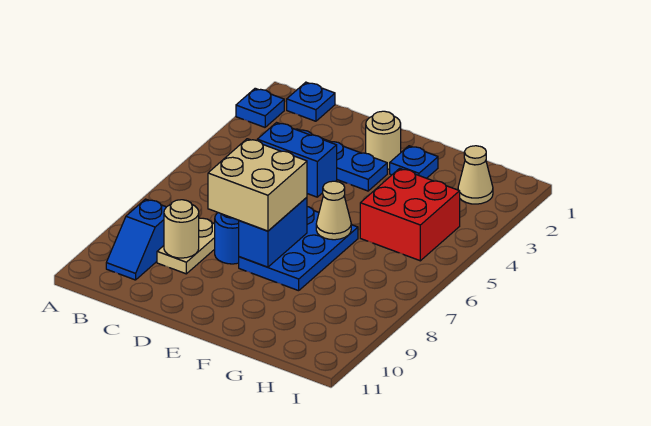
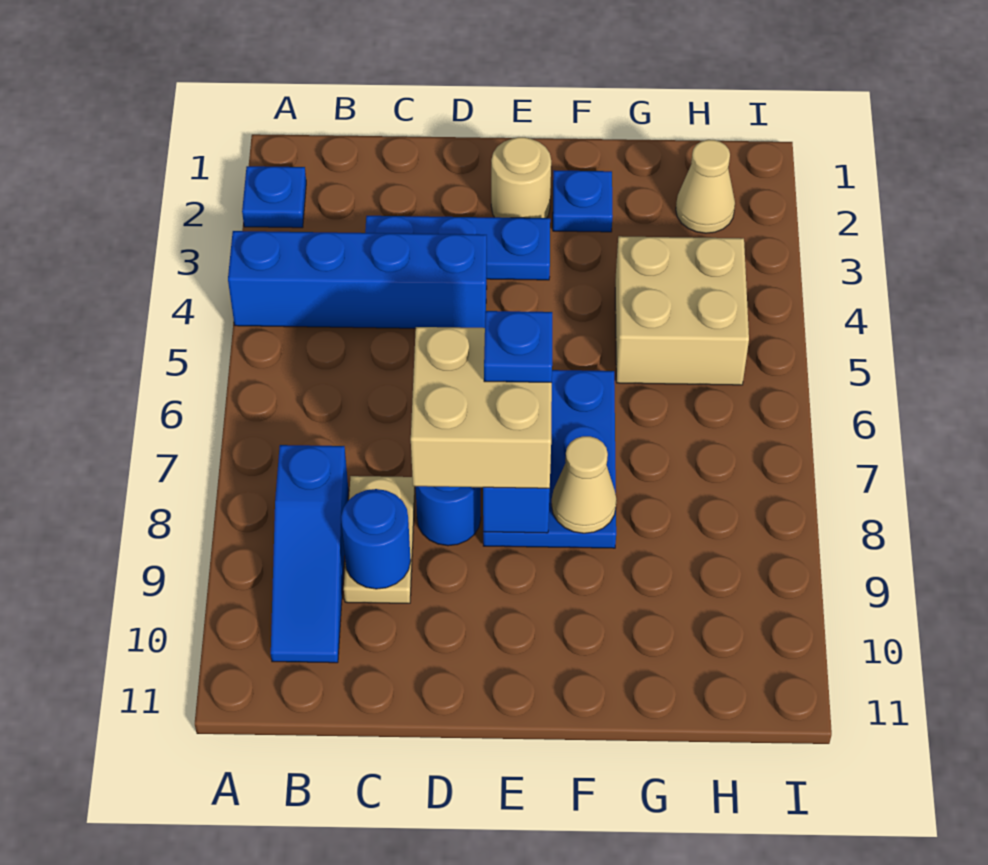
blue 1x1 plate [287,82,335,121] -> blue 1x1 plate moved to [484,311,552,383]
blue 1x2 slope [106,199,166,280] -> blue 1x3 slope [271,445,349,663]
blue 1x2 brick [257,123,337,197] -> blue 1x4 brick [228,231,487,328]
tan 1x1 round brick [164,200,199,258] -> blue 1x1 round brick [341,489,411,589]
tan 1x1 cone [316,181,351,240] -> tan 1x1 cone moved to [552,436,616,533]
red 2x2 brick [360,168,460,261] -> tan 2x2 brick [615,236,749,385]

